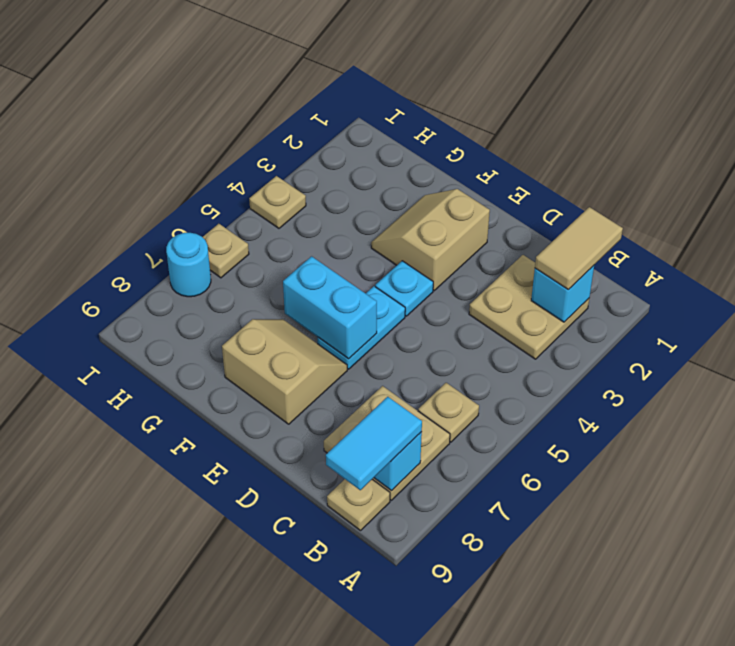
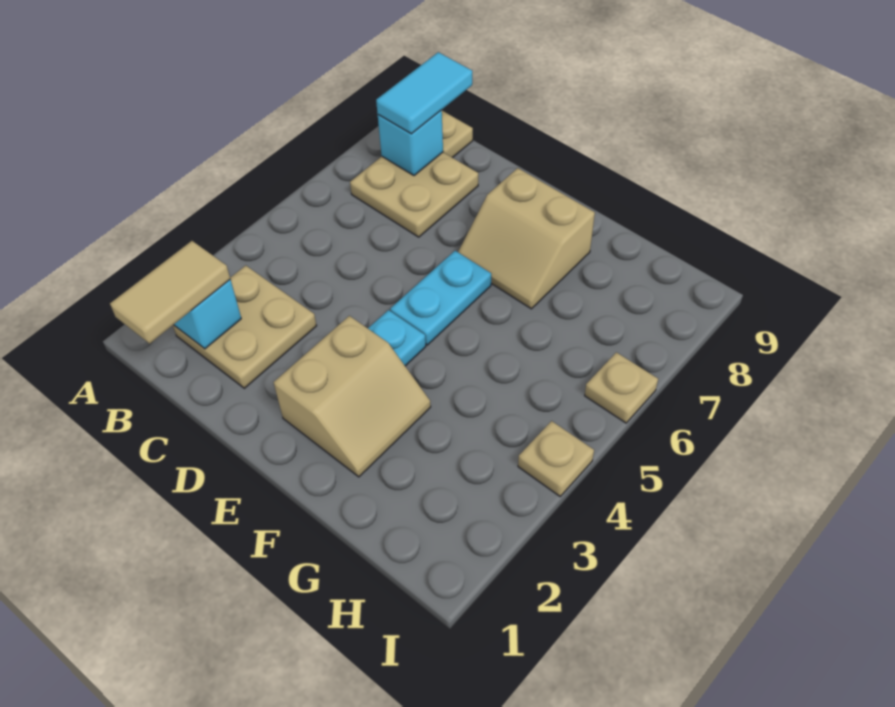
tan 1x1 plate [418,383,479,442] -> none
cyan 1x2 brick [283,256,377,359] -> none
cyan 1x1 round brick [166,233,211,297] -> none

